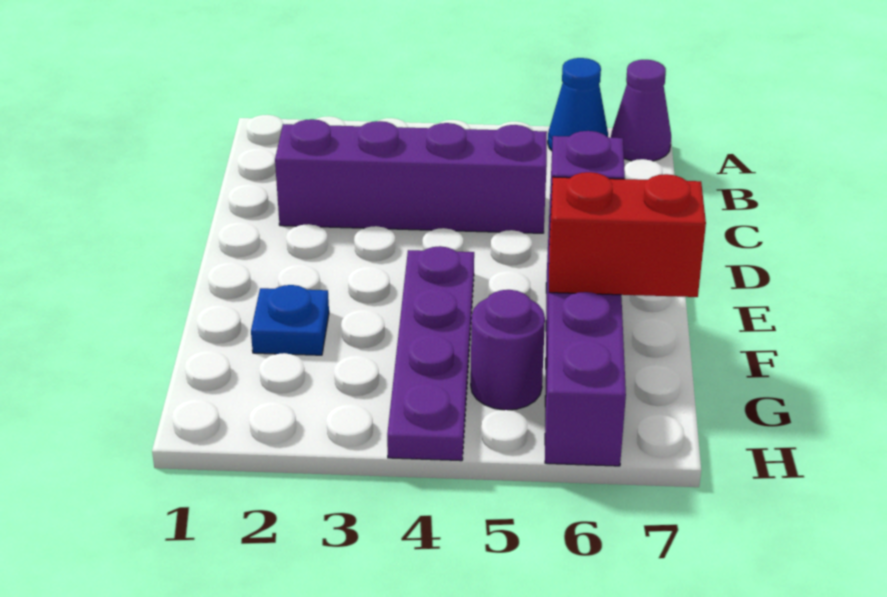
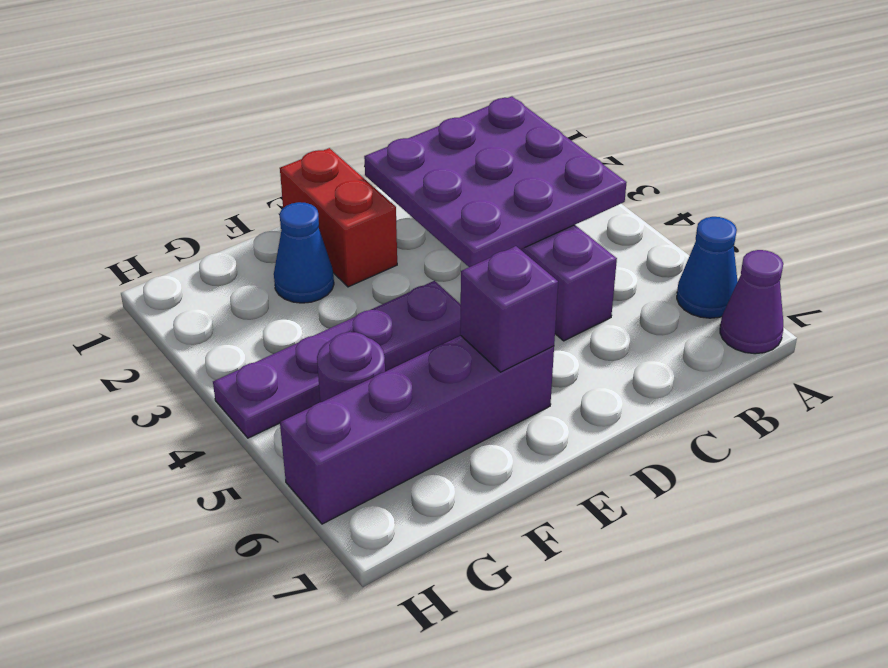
none -> purple 3x3 plate [364,97,627,267]
blue 1x1 plate [251,285,329,355] -> blue 1x1 cone [274,202,334,303]
red 1x2 brick [549,172,706,297] -> red 1x2 brick moved to [280,148,397,287]

